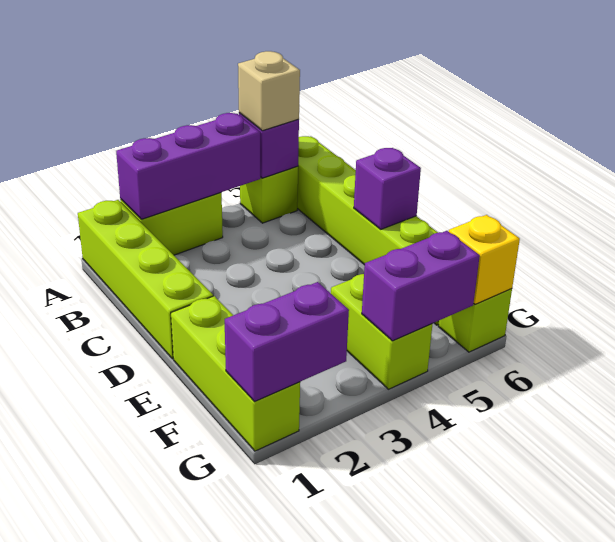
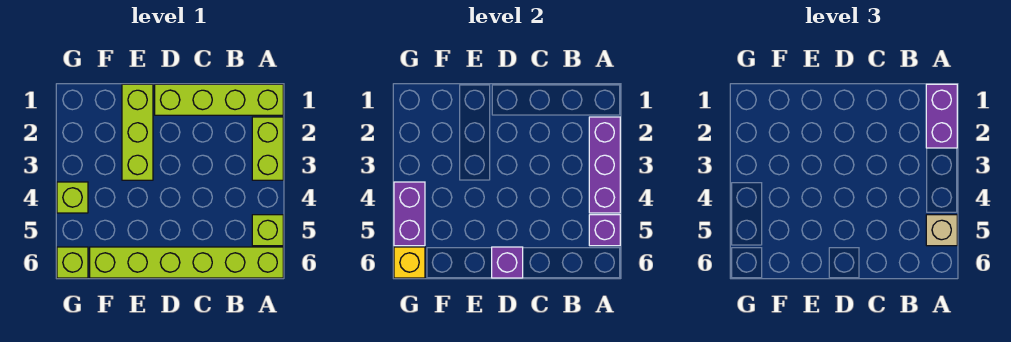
lime 1x3 brick [171,296,300,451] -> lime 1x3 brick turned to [122,84,153,180]
lime 1x2 brick [331,274,432,389] -> lime 1x1 brick [57,182,88,213]
purple 1x2 brick [225,282,349,401] -> purple 1x2 brick moved to [926,84,957,148]

